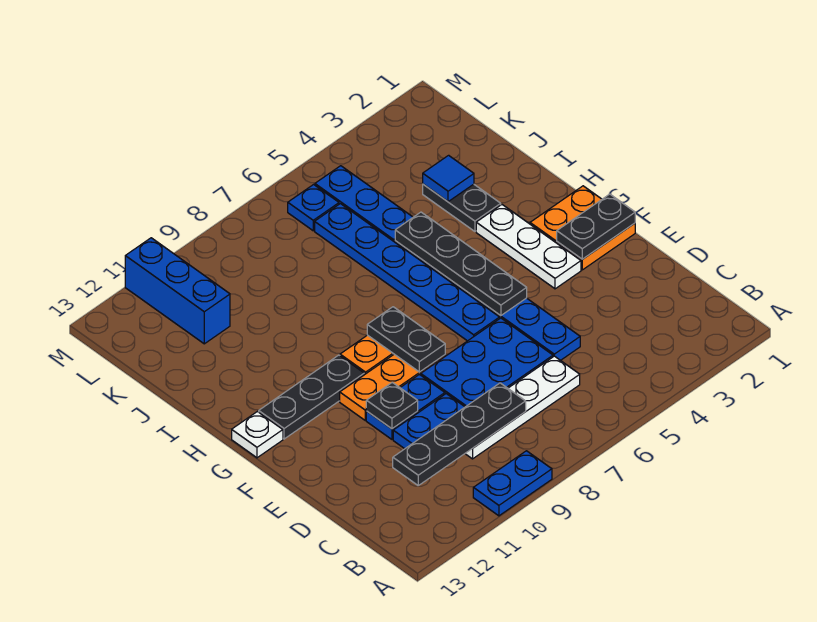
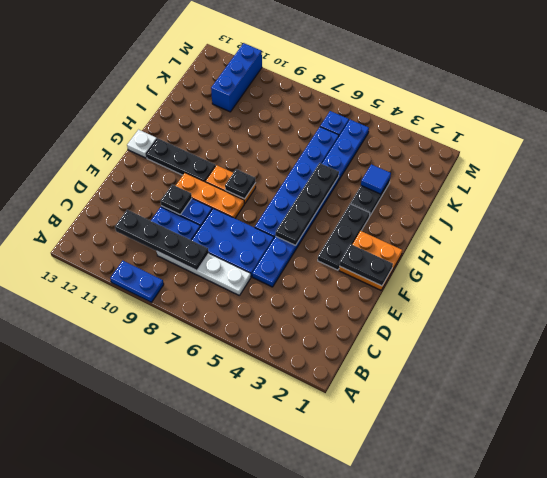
white 1x3 plate [476,205,581,289] -> black 1x3 plate [318,204,370,270]
black 1x2 plate [367,307,445,372] -> black 1x1 plate [225,169,256,199]

